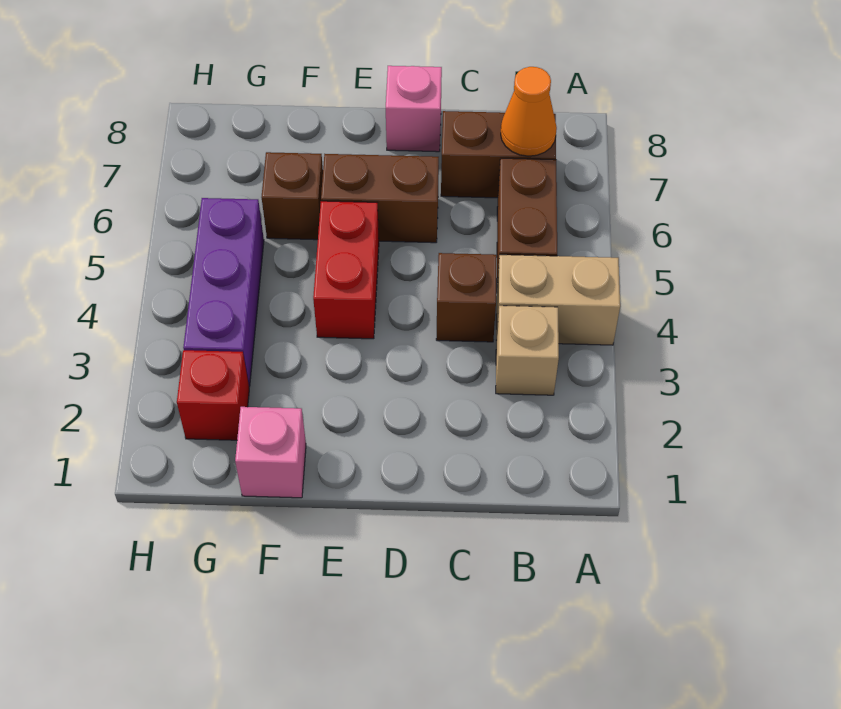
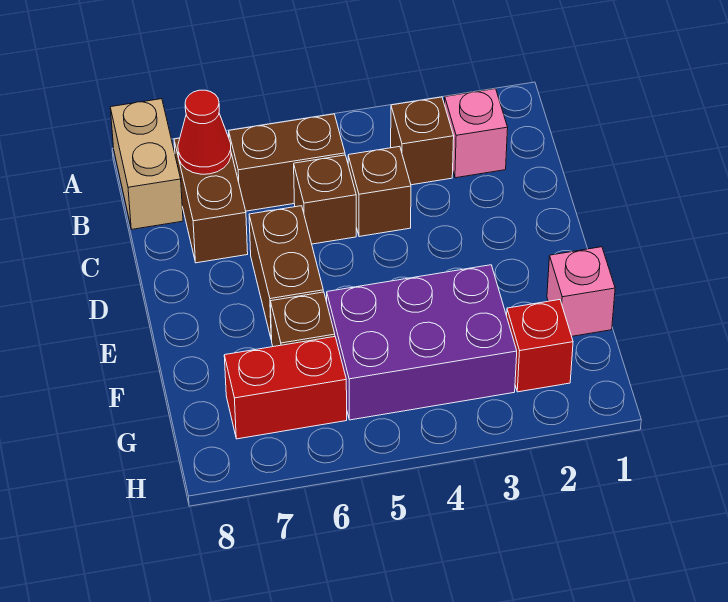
tan 1x2 brick [496,255,620,345] -> tan 1x2 brick moved to [110,99,183,229]
tan 1x1 brick [496,306,559,395] -> brown 1x1 brick [391,97,454,185]
orange 1x1 cone [501,67,557,156] -> red 1x1 cone [178,90,231,174]
none -> brown 1x1 brick [294,155,356,244]
pink 1x1 brick [386,66,442,152] -> pink 1x1 brick moved to [445,89,508,178]
red 1x2 brick [313,201,379,339] -> red 1x2 brick moved to [224,337,347,439]
purple 1x3 brick [183,198,264,387] -> purple 2x3 brick [327,265,517,420]

